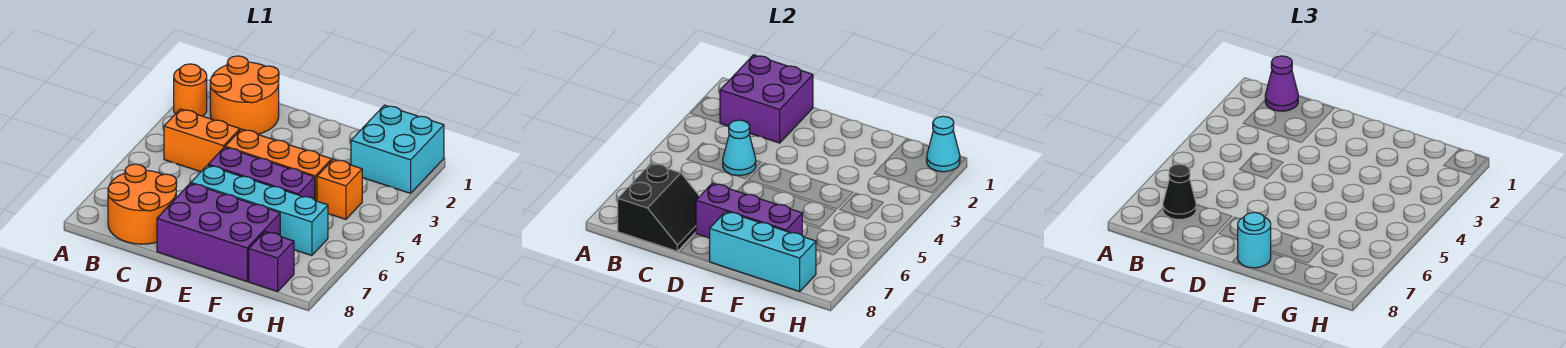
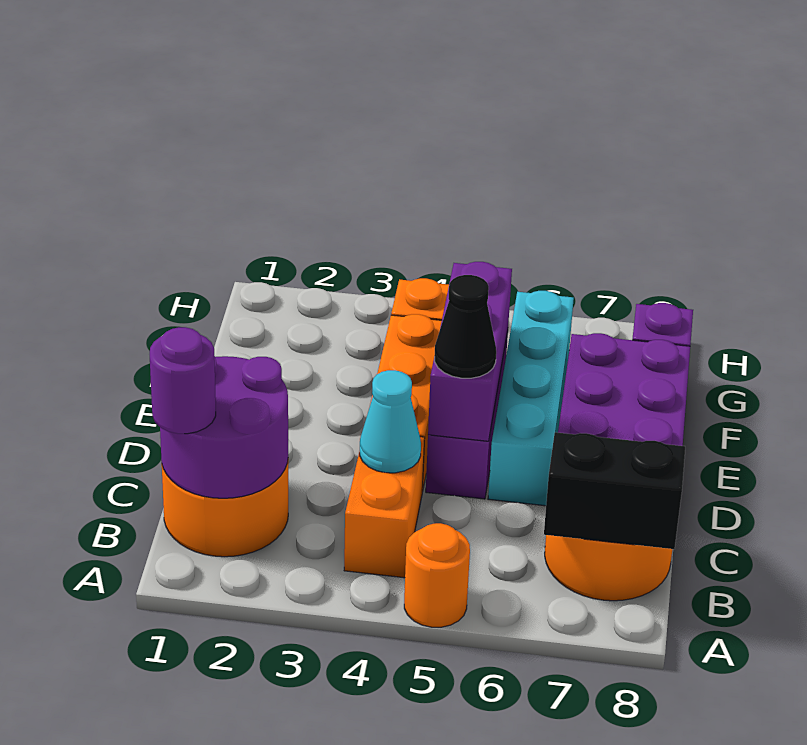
orange 1x1 round brick [174,64,207,116] -> orange 1x1 round brick moved to [404,523,470,627]
purple 2x2 brick [720,55,813,143] -> purple 2x2 round brick [160,356,288,498]
purple 1x1 cone [1265,56,1298,111] -> purple 1x1 round brick [150,327,216,434]
black 1x1 cone [1163,164,1196,219] -> black 1x1 cone moved to [434,275,496,378]
purple 1x3 brick [696,183,802,238] -> purple 1x3 brick moved to [428,262,512,441]
cyan 1x3 brick [709,212,816,292] -> none
cyan 1x1 round brick [1238,213,1271,268] -> none
cyan 2x2 brick [351,105,444,193] -> none
cyan 1x1 cone [927,116,960,172] -> none

